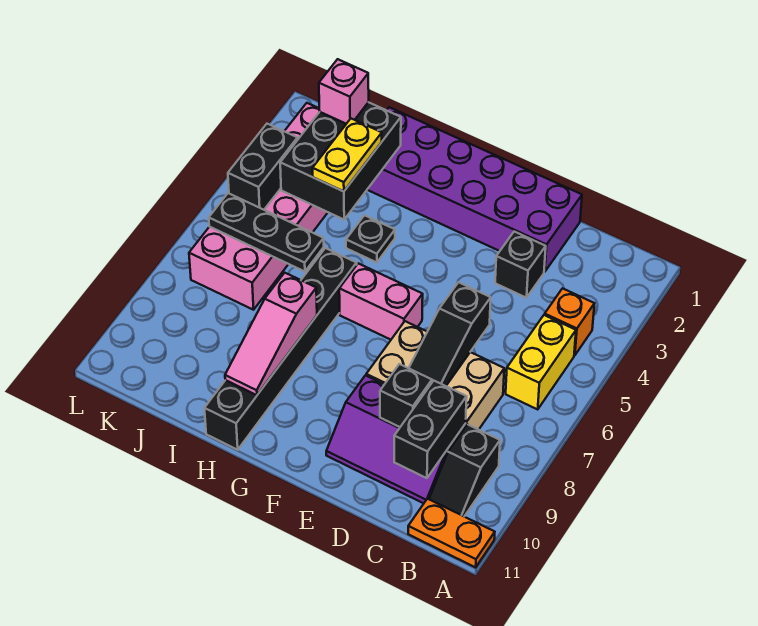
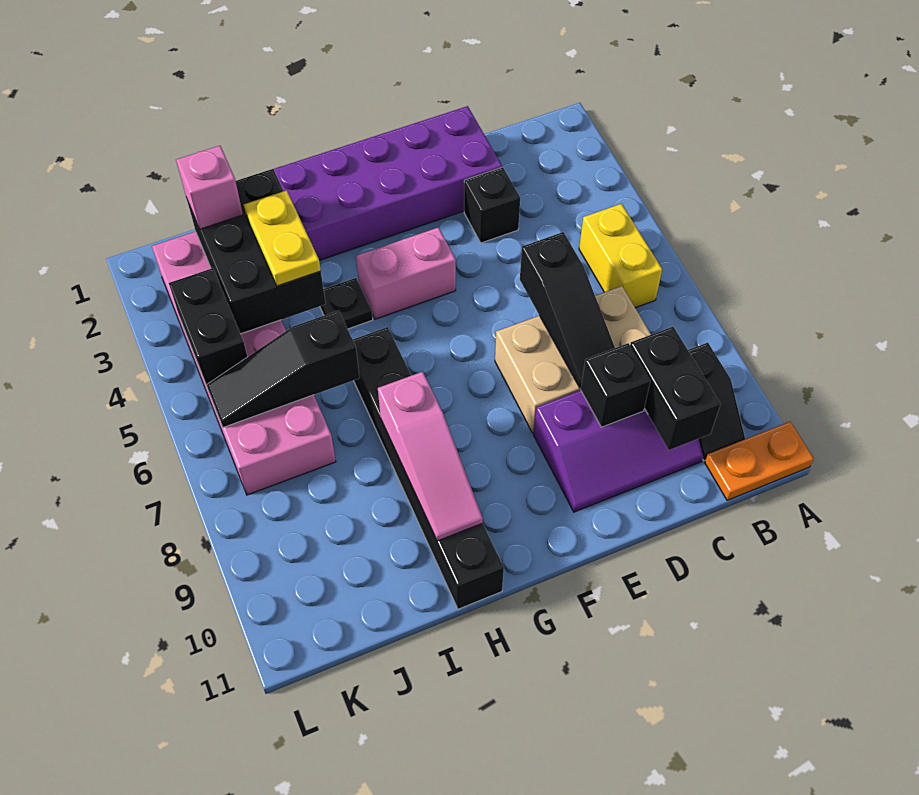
orange 1x1 brick [545,288,595,355] -> none
pink 1x2 brick [339,263,423,340] -> pink 1x2 brick moved to [356,227,456,319]
black 1x3 plate [209,193,324,272] -> black 1x3 slope [206,311,360,427]

